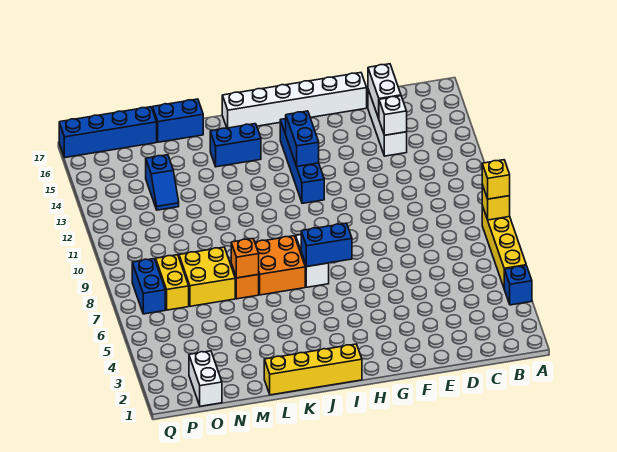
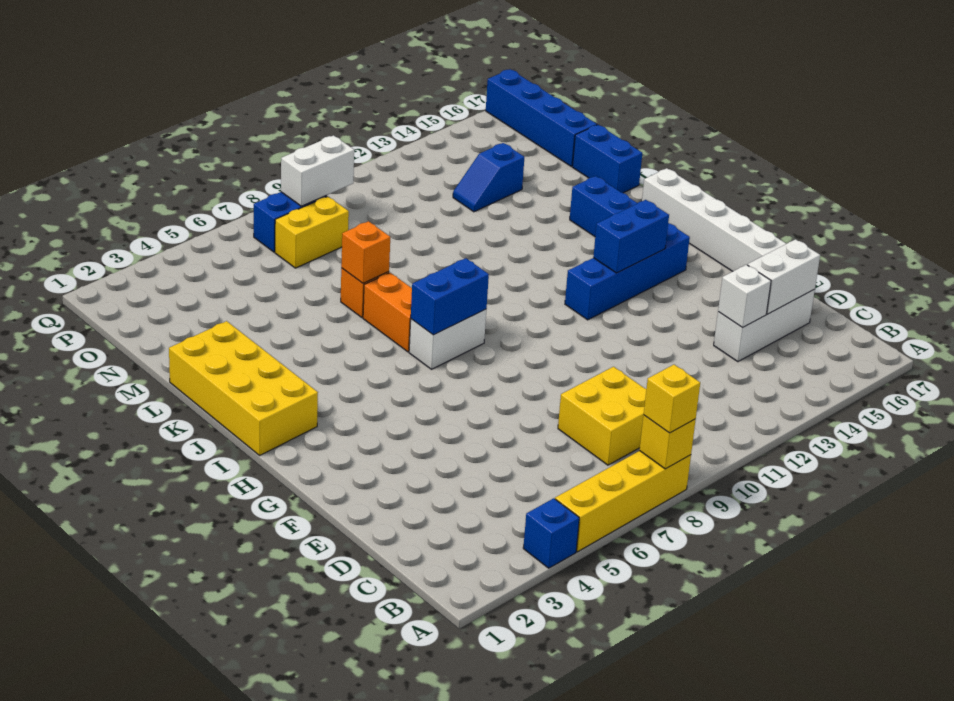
blue 1x2 brick [301,223,352,267] -> blue 1x2 brick turned to [411,258,489,335]
yellow 1x4 brick [264,344,362,395] -> yellow 2x4 brick [169,321,318,456]
orange 2x2 brick [255,236,305,295] -> orange 1x2 brick [363,273,412,352]
yellow 2x2 brick [179,247,235,306] -> yellow 2x2 brick moved to [558,367,646,465]
white 1x2 brick [189,351,222,406] -> white 1x2 brick moved to [281,135,354,206]

